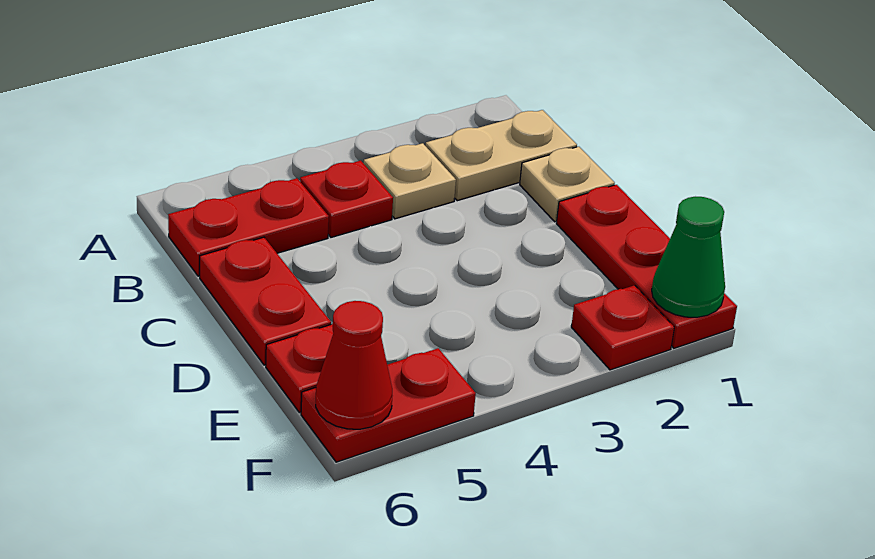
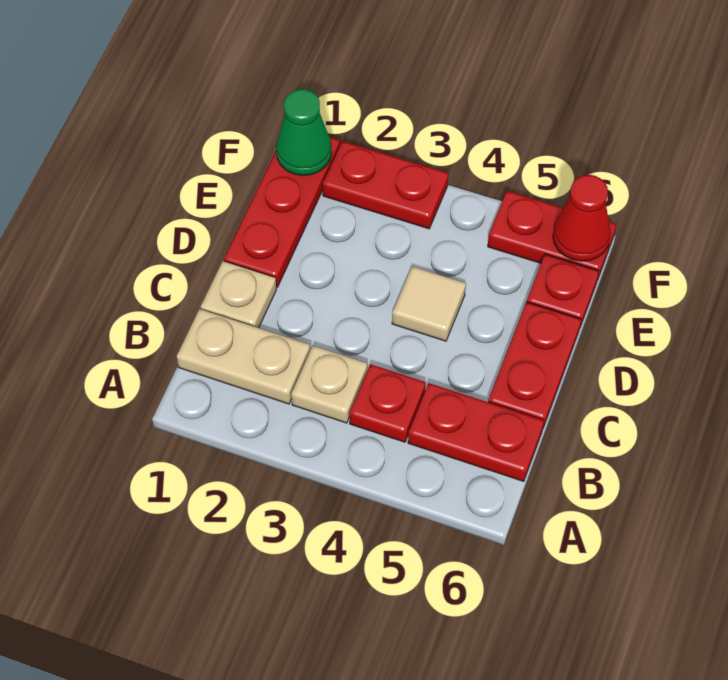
none -> tan 1x1 tile [392,266,466,341]
red 1x1 plate [571,285,674,370] -> red 1x2 plate [322,141,448,229]

